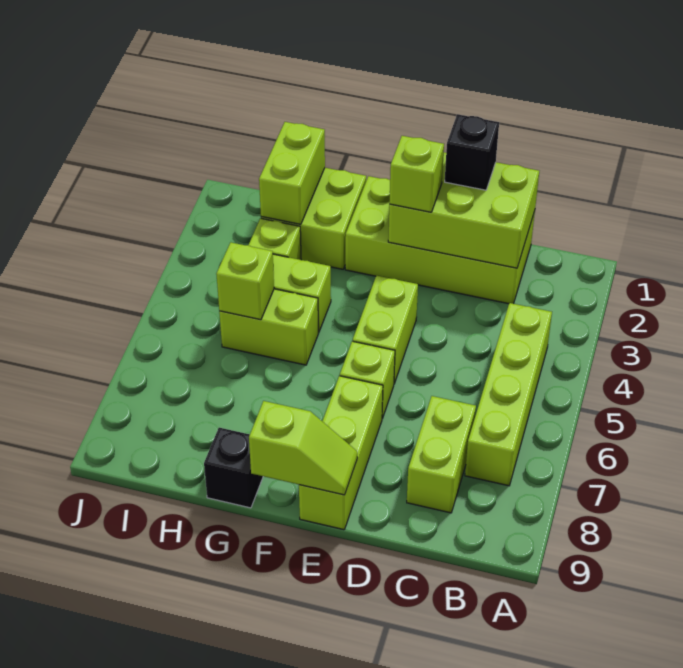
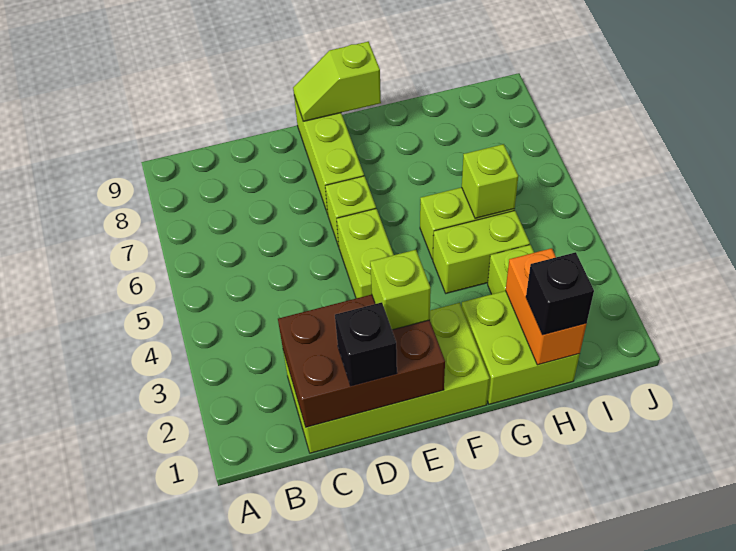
lime 1x4 brick [465,303,552,486] -> none
lime 2x3 brick [388,152,539,268] -> brown 2x3 brick [278,295,445,427]
lime 1x2 brick [407,396,476,513] -> none
black 1x1 brick [204,428,263,508] -> black 1x1 brick moved to [526,252,594,335]
lime 1x2 brick [259,122,325,224] -> orange 1x2 brick [506,248,587,365]

